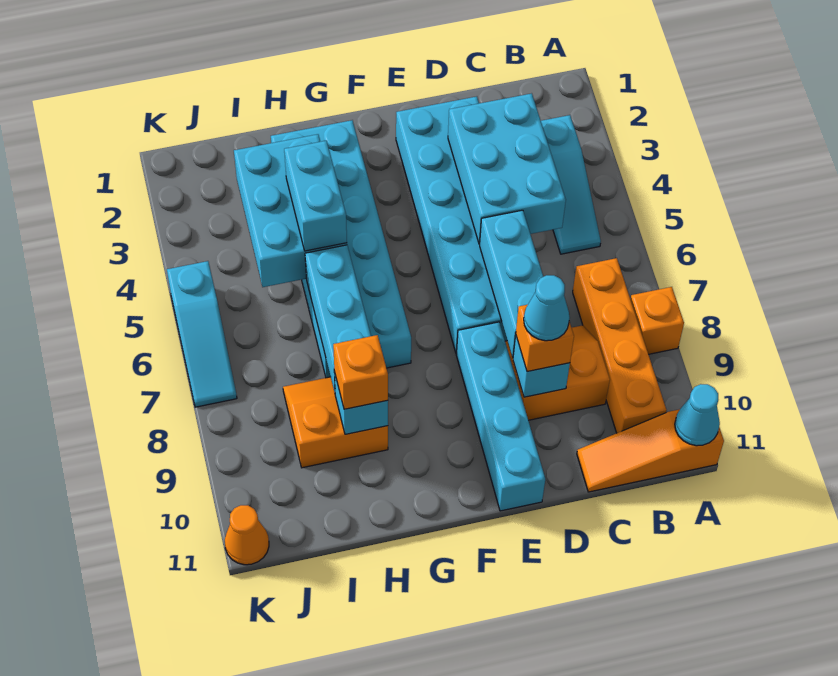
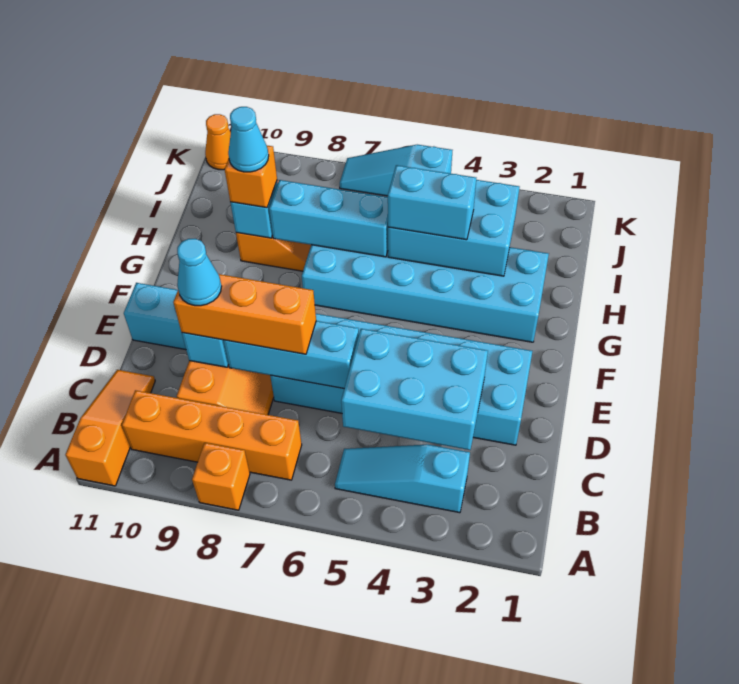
cyan 1x1 cone [675,384,720,446] -> cyan 1x1 cone moved to [228,107,269,172]
orange 1x1 brick [516,305,574,372] -> orange 1x3 brick [173,274,316,354]

